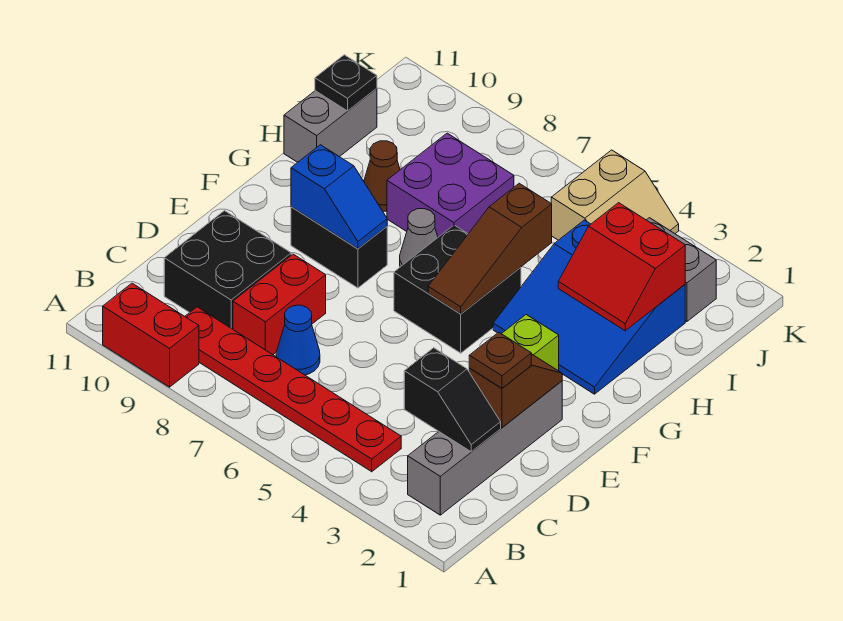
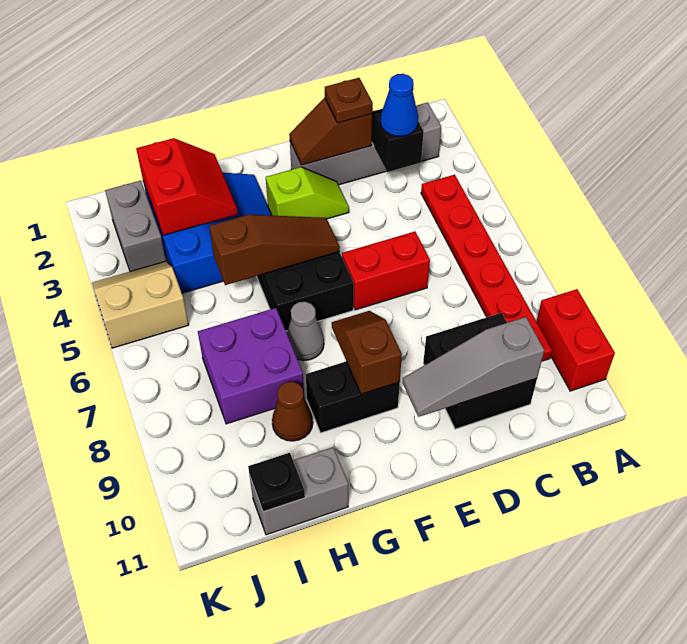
blue 1x1 cone [276,305,320,375] -> blue 1x1 cone moved to [380,74,418,136]
red 1x2 brick [233,254,326,355] -> red 1x2 brick moved to [342,232,430,310]
none -> grey 1x3 slope [403,317,544,417]
black 1x2 brick [291,207,387,288] -> black 1x2 brick turned to [306,361,400,433]
blue 1x2 slope [291,145,387,249] -> brown 1x2 slope [332,311,402,394]

